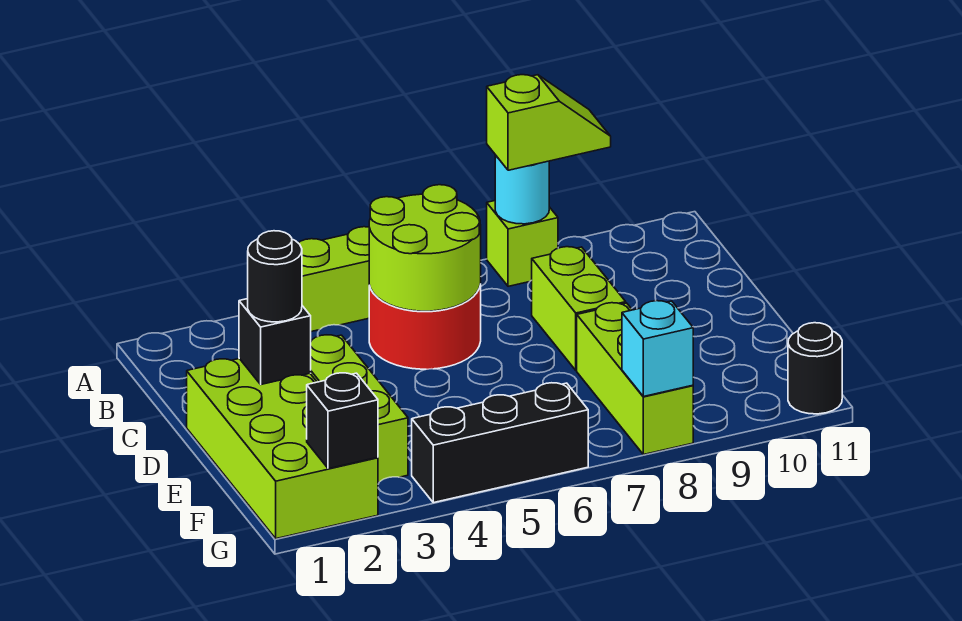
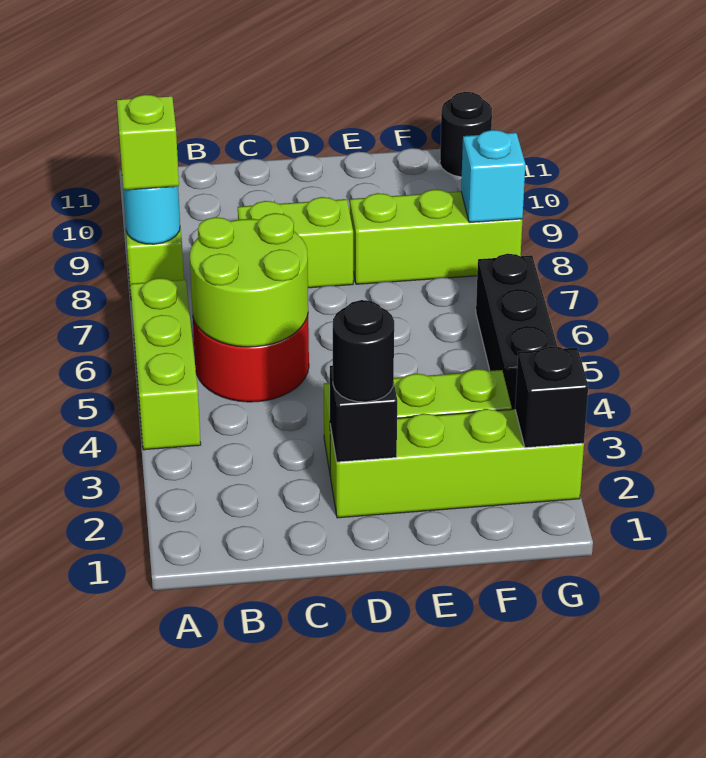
lime 2x4 brick [187,359,378,539] -> lime 1x4 brick [330,409,584,518]

